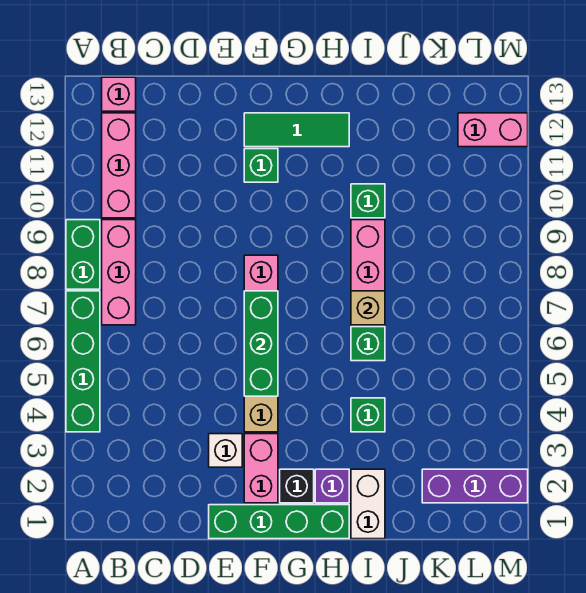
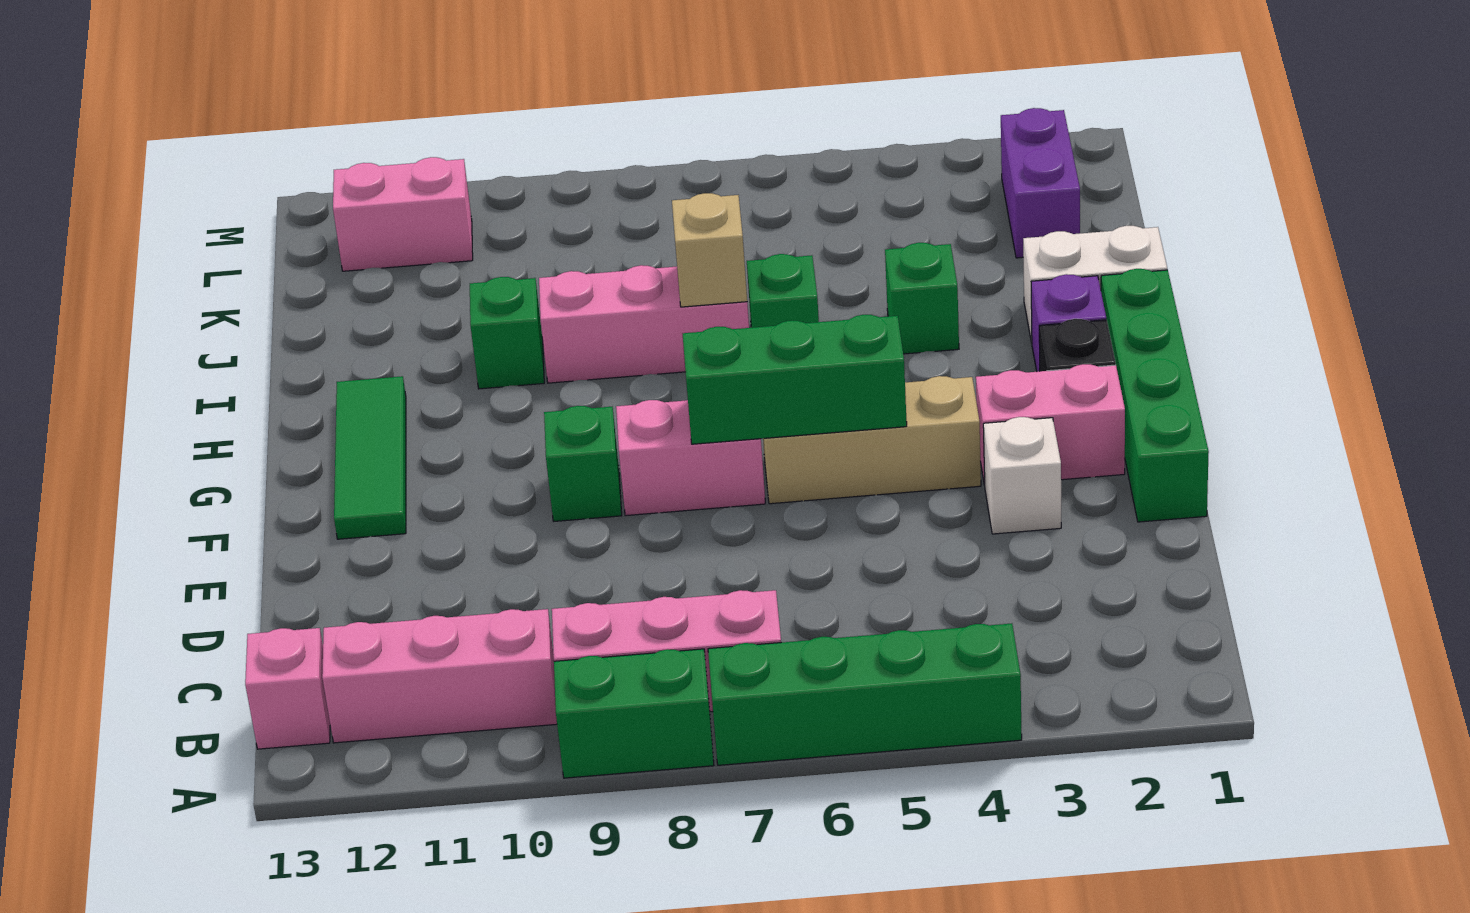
green 1x1 brick [244,149,278,182] -> green 1x1 brick moved to [544,406,622,521]
purple 1x3 brick [422,469,528,503] -> purple 1x2 brick [1001,108,1080,258]
pink 1x2 brick [458,113,528,147] -> pink 1x2 brick turned to [333,157,473,271]

